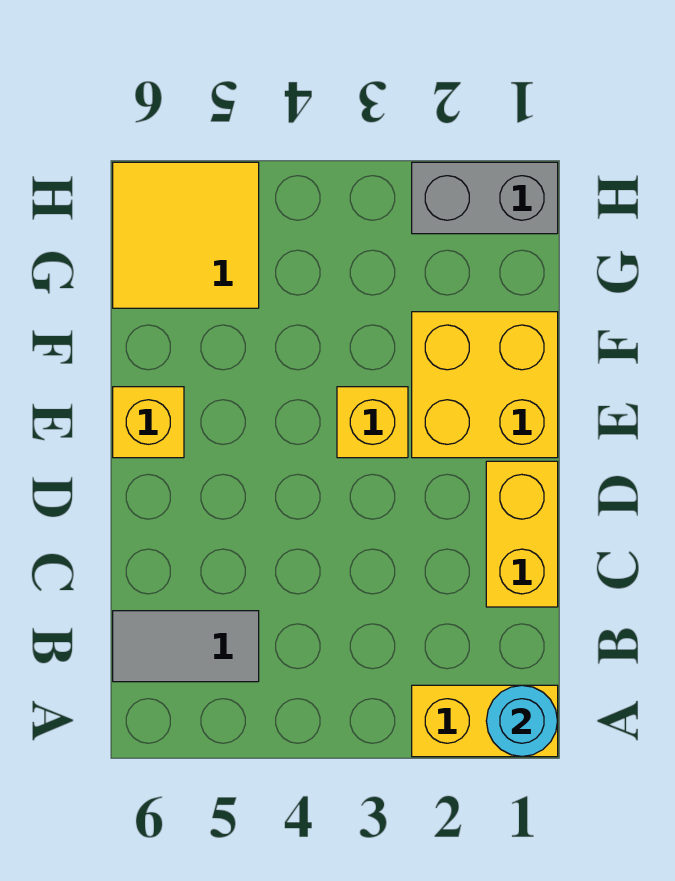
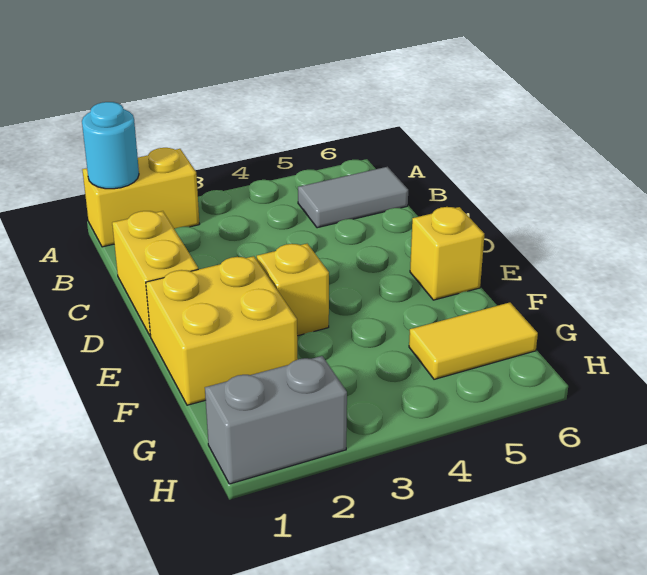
yellow 2x2 tile [113,162,259,308] -> yellow 1x2 tile [409,303,538,379]

